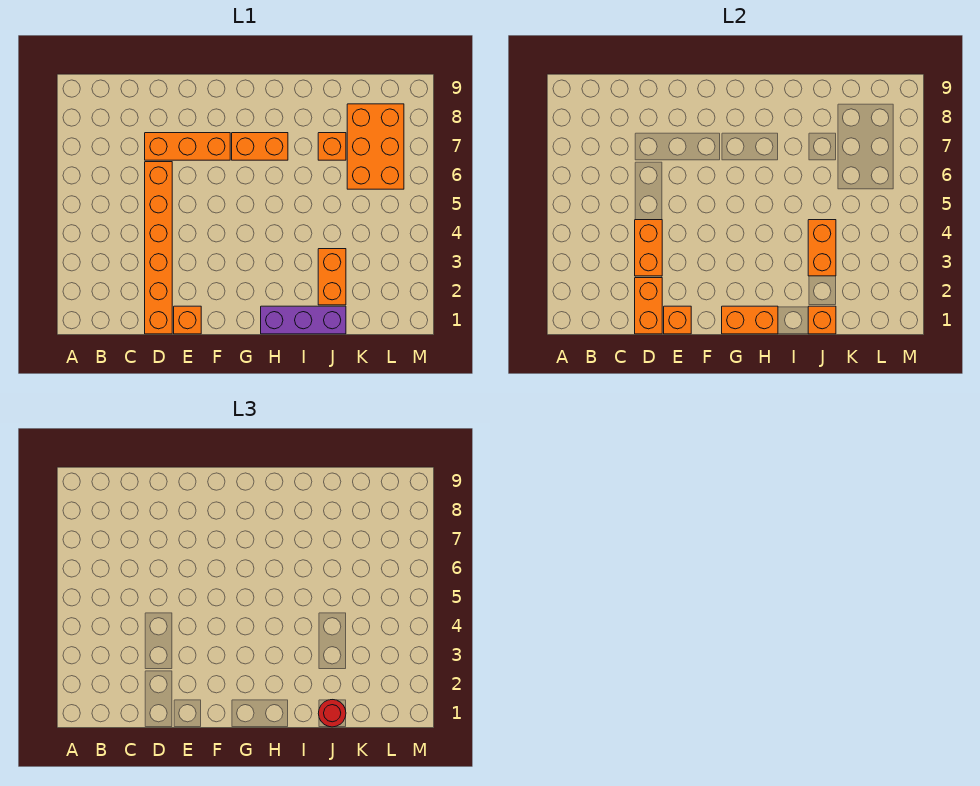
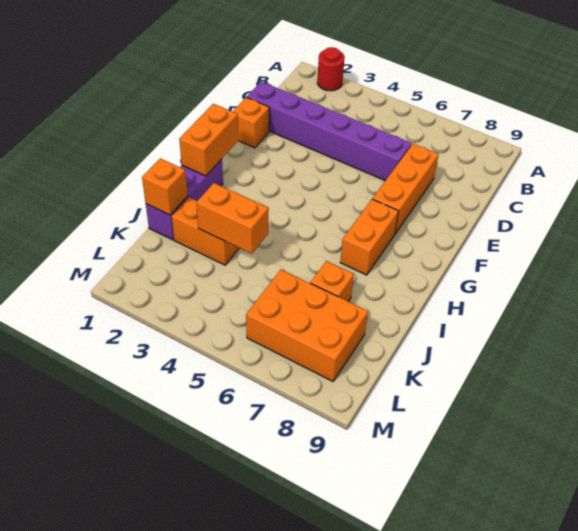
orange 1x6 brick [145,162,172,334] -> purple 1x6 brick [247,82,412,181]
orange 1x2 brick [635,278,662,334] -> none
orange 1x2 brick [635,220,662,276] -> none
orange 1x1 brick [664,306,691,334] -> none
red 1x1 round brick [318,700,346,727] -> red 1x1 round brick moved to [317,47,345,91]

